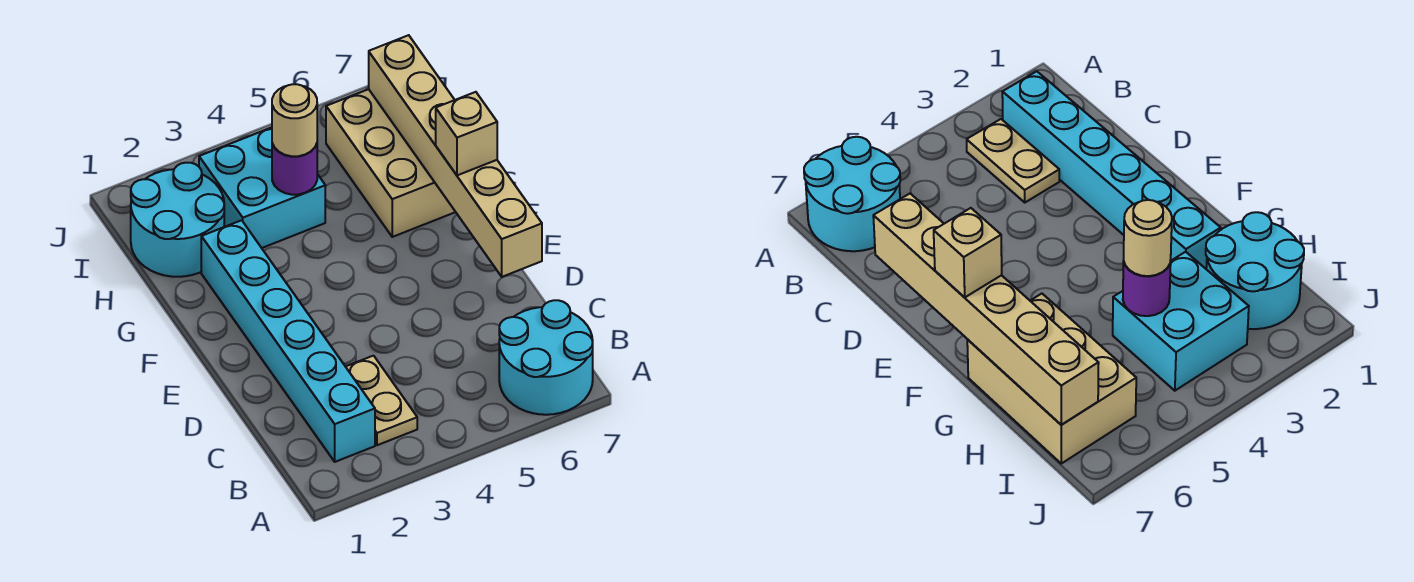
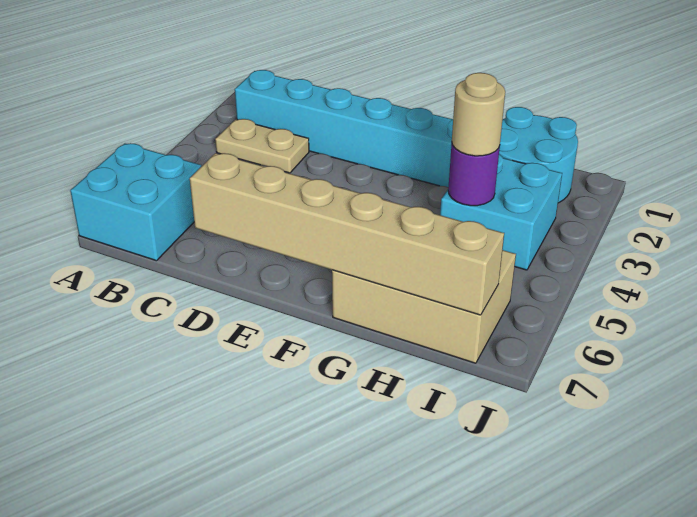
cyan 2x2 round brick [499,300,593,415] -> cyan 2x2 brick [70,143,202,261]
tan 1x1 brick [436,92,497,175] -> none

